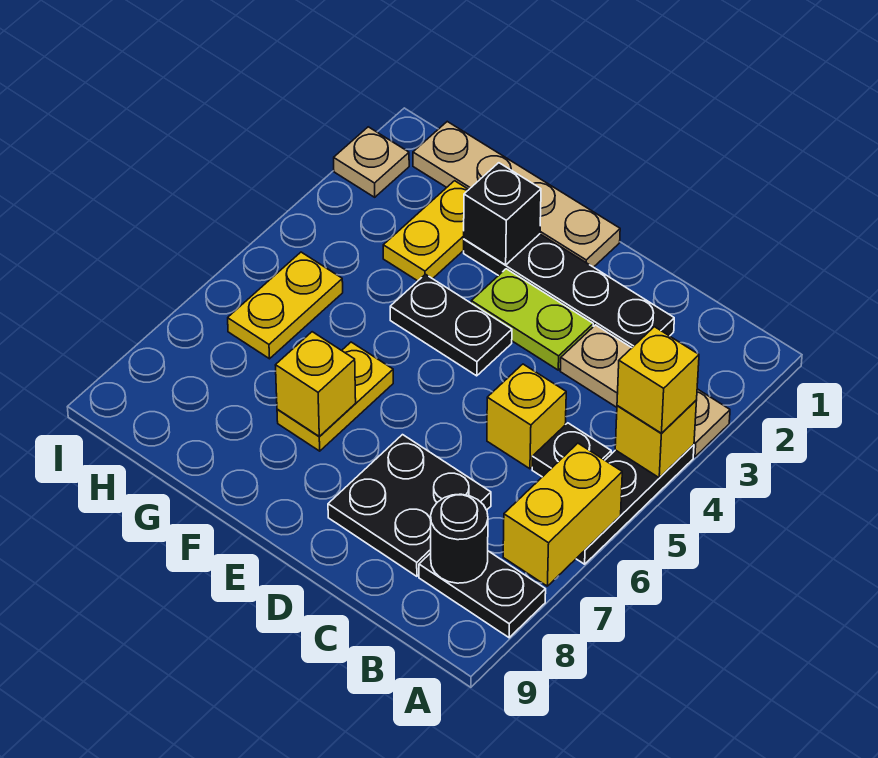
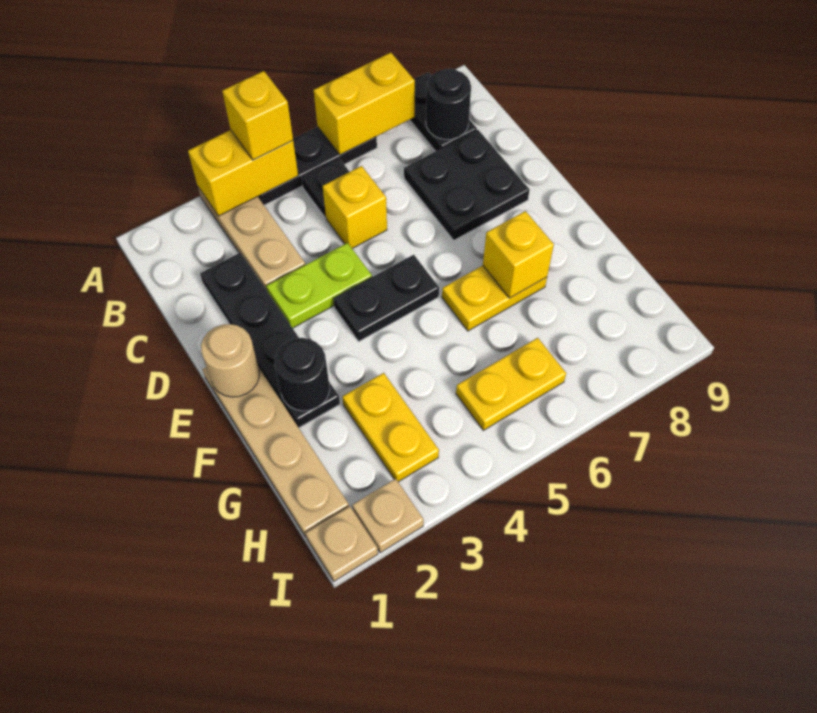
yellow 1x1 brick [615,400,697,478] -> yellow 1x2 brick [188,130,298,216]
lime 1x2 plate [471,269,593,370] -> lime 1x2 plate turned to [266,243,372,328]
none -> tan 1x1 round brick [201,324,259,397]
black 1x2 plate [390,274,512,376] -> black 1x2 plate turned to [333,255,439,341]
black 1x1 brick [464,163,541,265] -> black 1x1 round brick [274,338,330,411]
yellow 1x2 plate [383,181,469,281] -> yellow 1x2 plate turned to [342,373,439,482]
none -> tan 1x1 plate [306,506,378,581]

